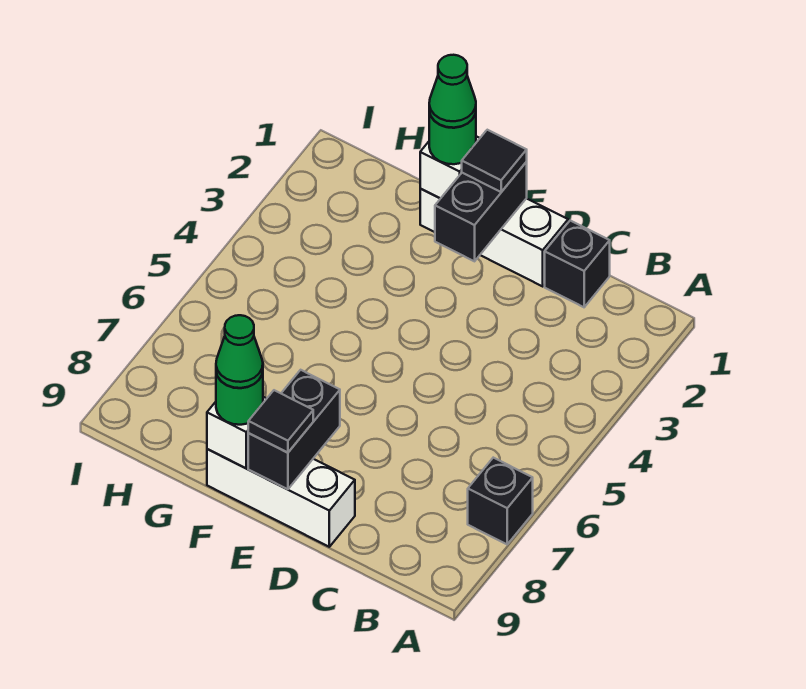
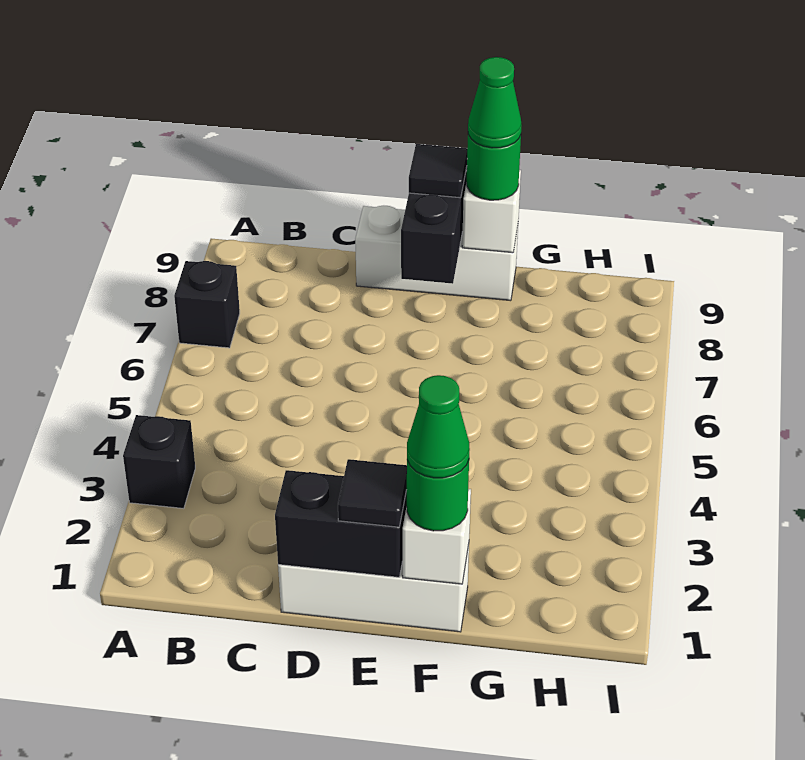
black 1x1 brick [545,221,610,307] -> black 1x1 brick moved to [123,415,195,509]
black 1x2 brick [435,162,527,261] -> black 1x2 brick turned to [275,470,407,577]

